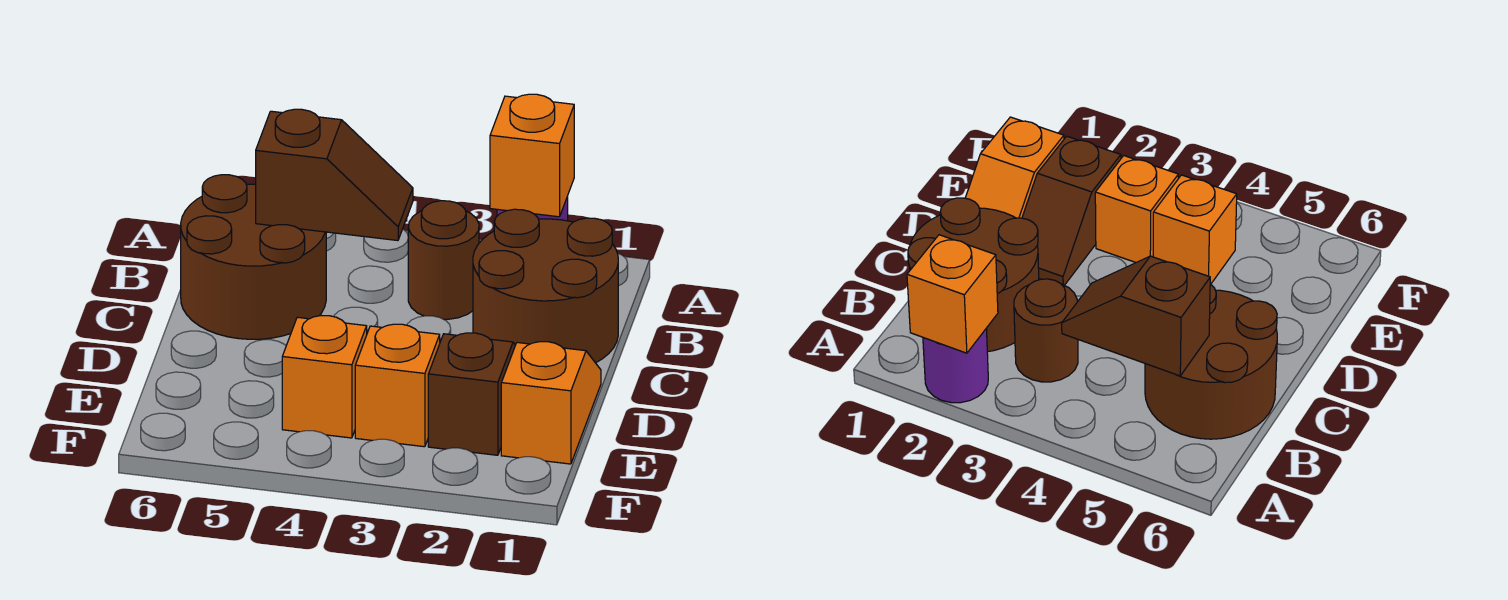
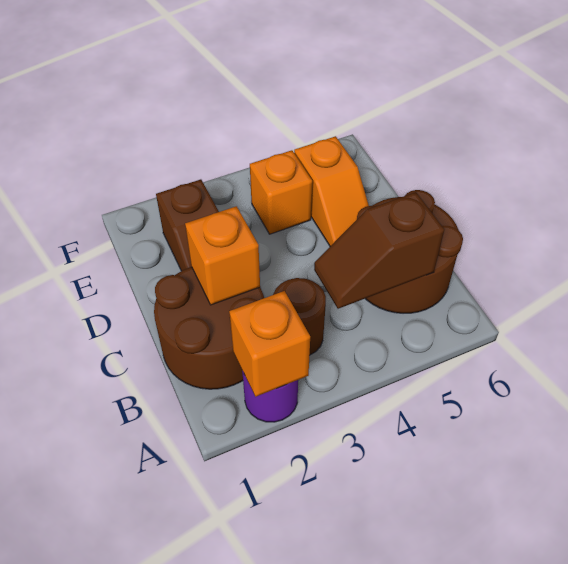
orange 1x2 slope [501,342,601,464] -> orange 1x2 slope moved to [294,136,369,246]
orange 1x1 brick [355,324,440,447] -> orange 1x1 brick moved to [185,206,260,305]

